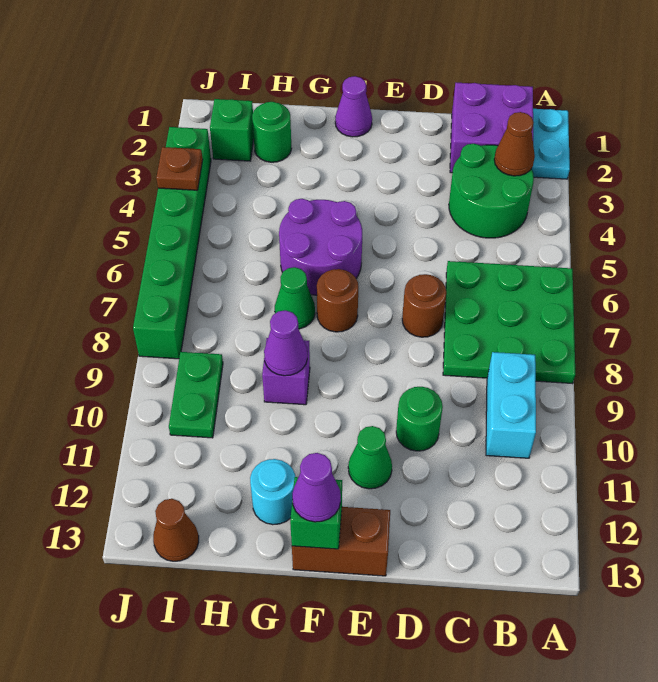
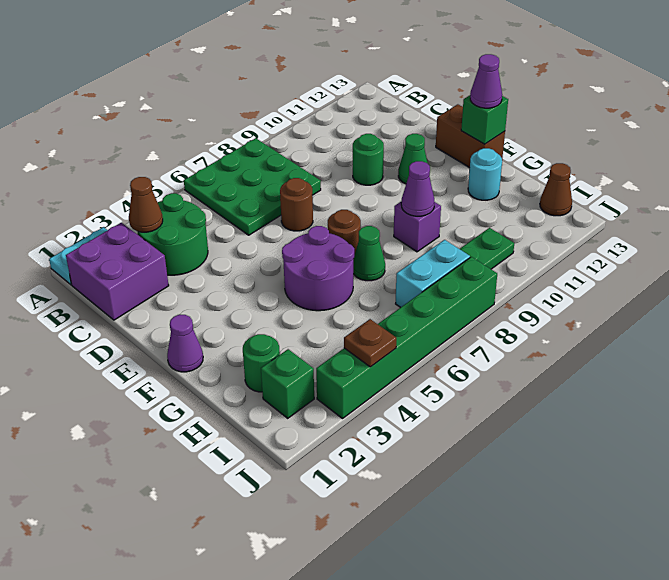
cyan 1x2 brick [486,352,536,458] -> cyan 1x2 brick moved to [396,240,470,308]

